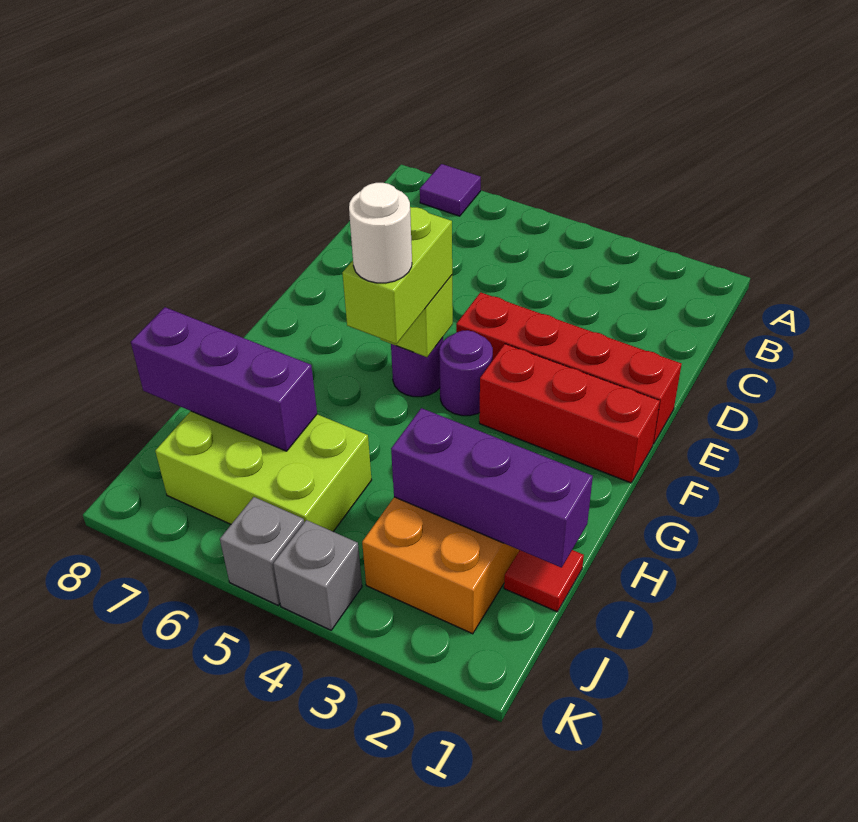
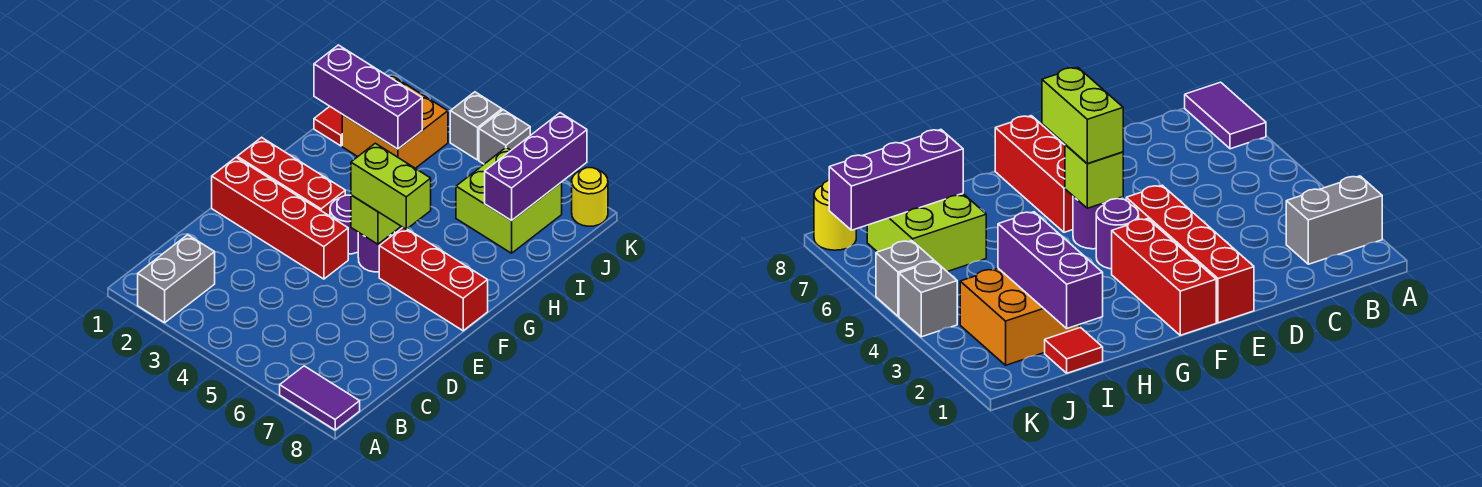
none -> grey 1x2 brick [138,235,215,323]
purple 1x1 tile [420,164,481,216] -> purple 1x2 tile [280,366,360,430]
lime 1x2 brick [342,207,452,344] -> lime 1x2 brick turned to [351,143,431,229]
none -> red 1x3 brick [379,228,488,331]
white 1x1 round brick [349,183,412,283] -> none
lime 2x3 brick [155,411,372,531] -> lime 2x2 brick [456,148,562,253]
purple 1x3 brick [131,307,317,451] -> purple 1x3 brick turned to [485,113,587,221]
none -> yellow 1x1 round brick [572,168,608,226]

